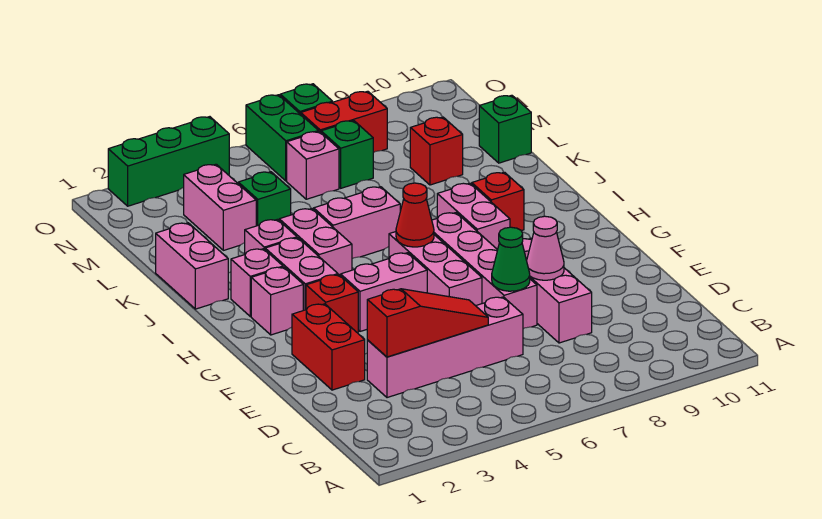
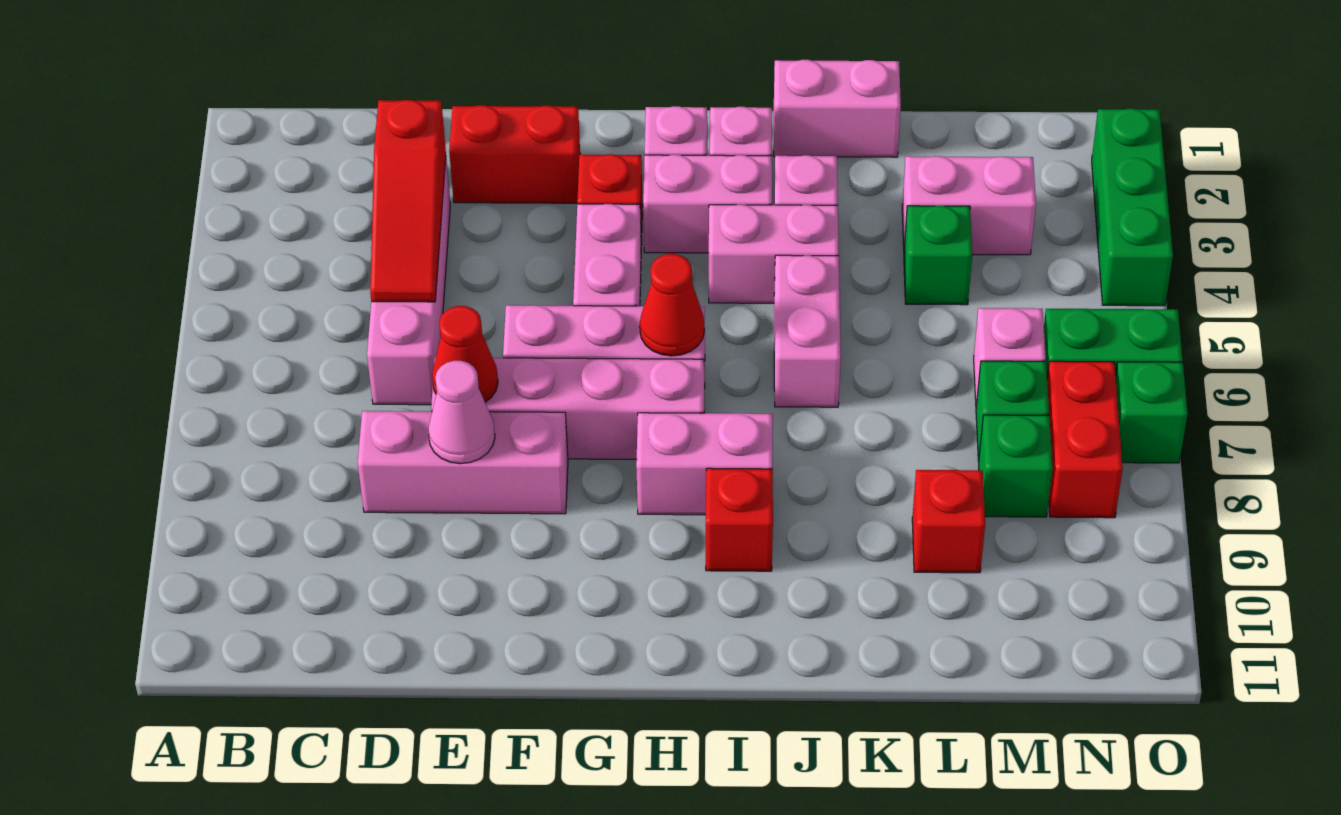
green 1x1 cone [492,227,530,291] -> red 1x1 cone [432,306,498,402]
green 1x1 brick [479,95,531,163] -> green 1x1 brick moved to [979,415,1053,517]

